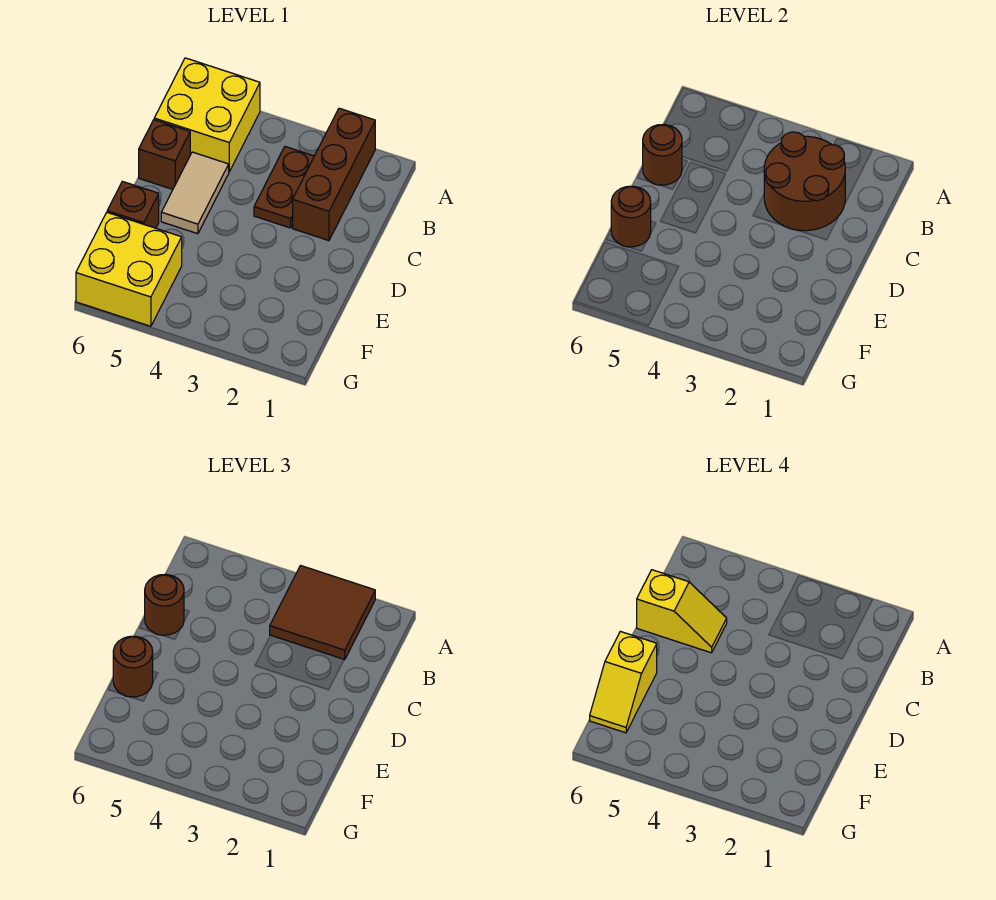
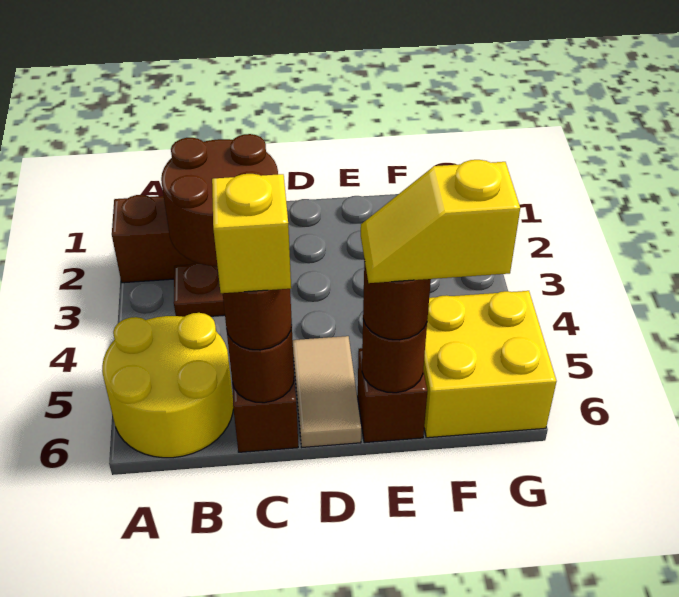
brown 2x2 tile [270,566,375,660] -> none
yellow 2x2 brick [154,58,260,172] -> yellow 2x2 round brick [102,313,233,458]
tan 1x2 tile [161,152,229,234] -> tan 1x2 tile turned to [293,336,361,447]
yellow 1x2 slope [590,631,657,733] -> yellow 1x2 slope turned to [361,160,520,283]

